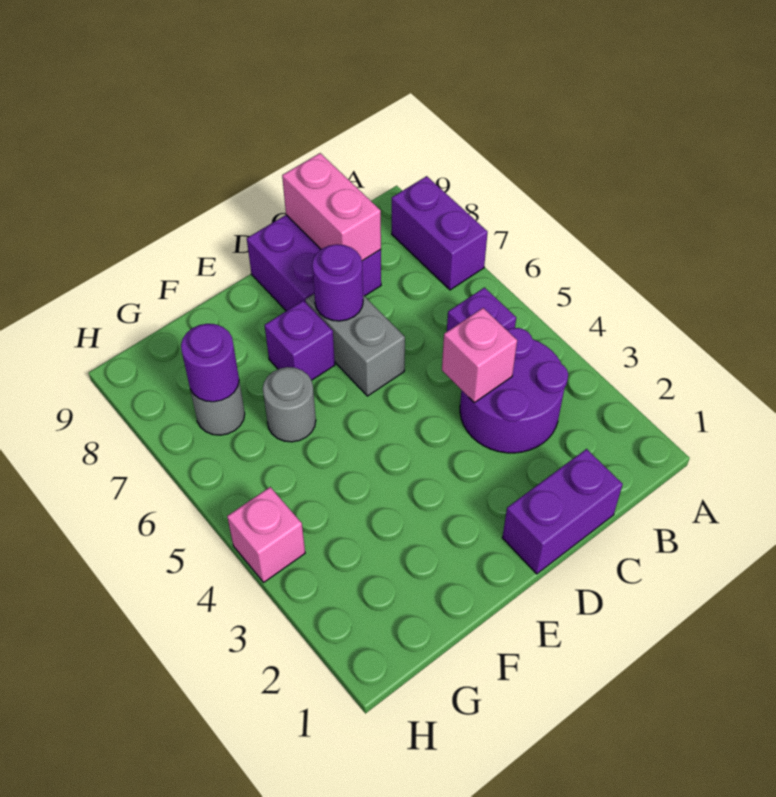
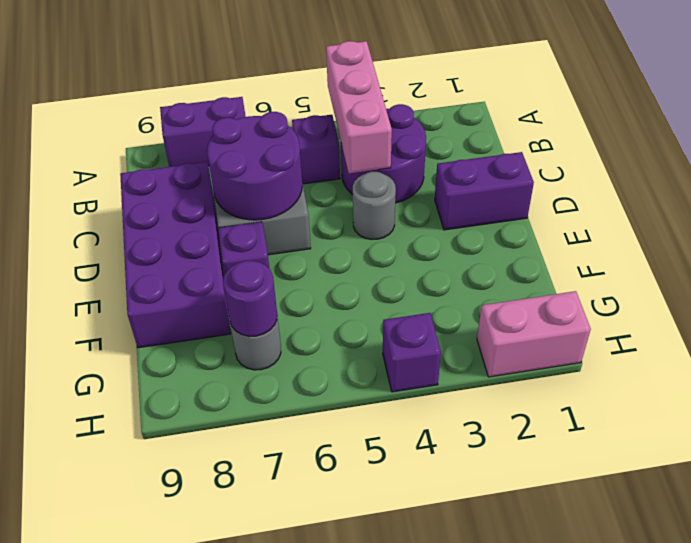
purple 1x2 brick [502,449,623,574] -> purple 1x2 brick turned to [435,152,534,230]
pink 1x1 brick [442,308,517,403] -> pink 1x3 brick [326,41,392,173]
purple 2x2 brick [247,215,381,311] -> purple 2x4 brick [120,162,231,348]
pink 1x2 brick [282,153,381,261] -> pink 1x2 brick moved to [477,291,591,377]
purple 1x1 round brick [312,244,363,321] -> purple 2x2 round brick [207,112,302,220]
grey 1x1 round brick [263,367,316,442] -> grey 1x1 round brick moved to [353,172,396,240]
pink 1x1 brick [227,487,305,582] -> purple 1x1 brick [383,313,441,392]

